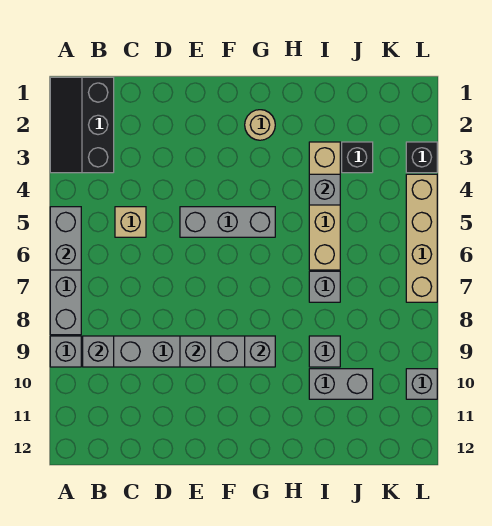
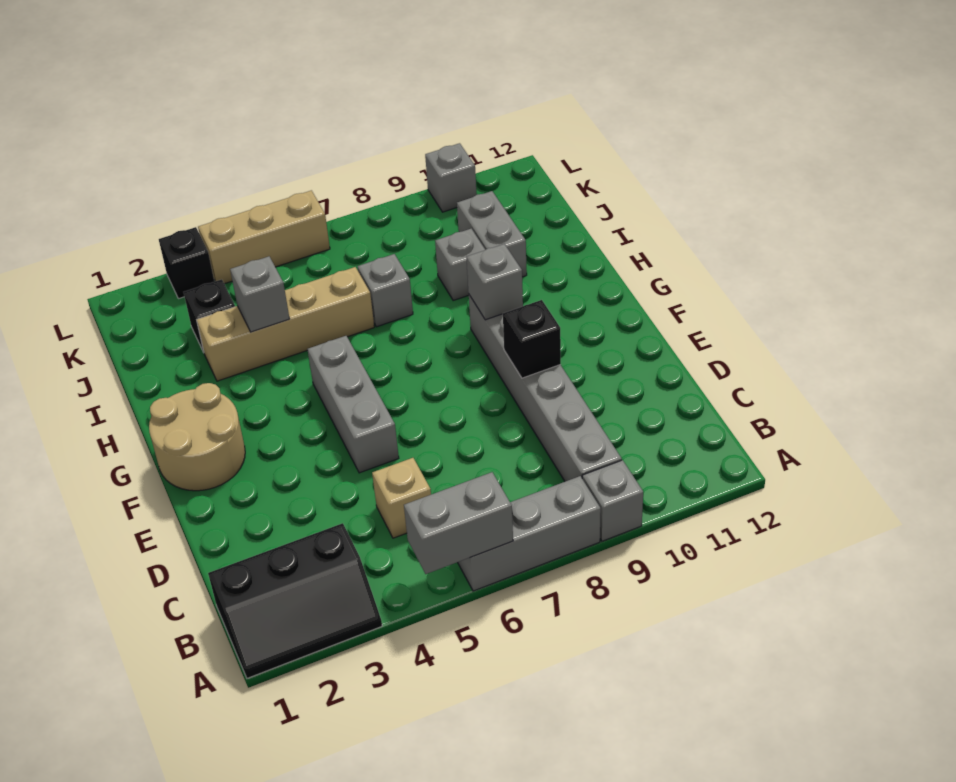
grey 1x1 brick [83,336,114,367] -> none
grey 1x1 brick [180,336,211,367] -> black 1x1 brick [503,300,561,378]
tan 1x1 round brick [245,110,275,140] -> tan 2x2 round brick [149,383,245,491]
tan 1x4 brick [406,174,437,302] -> tan 1x3 brick [198,190,330,284]

